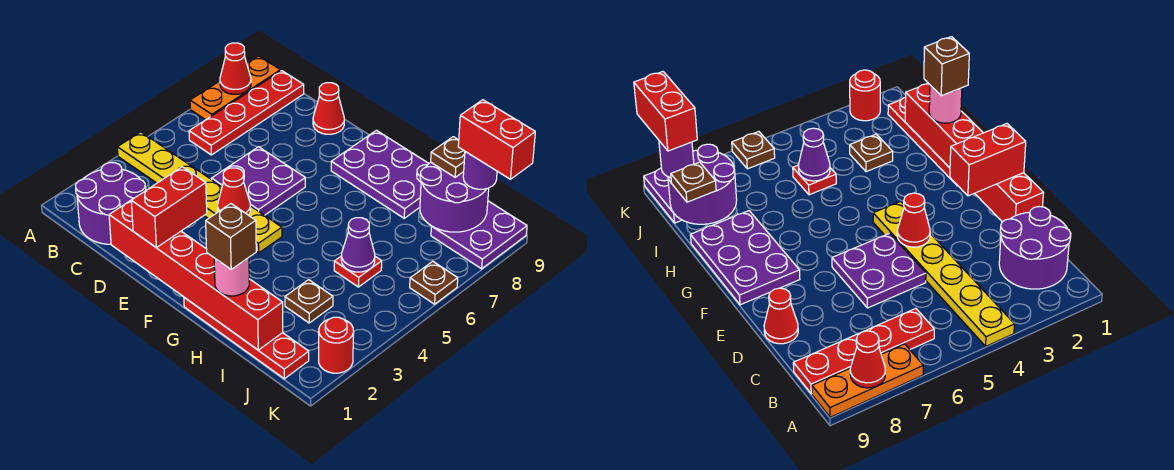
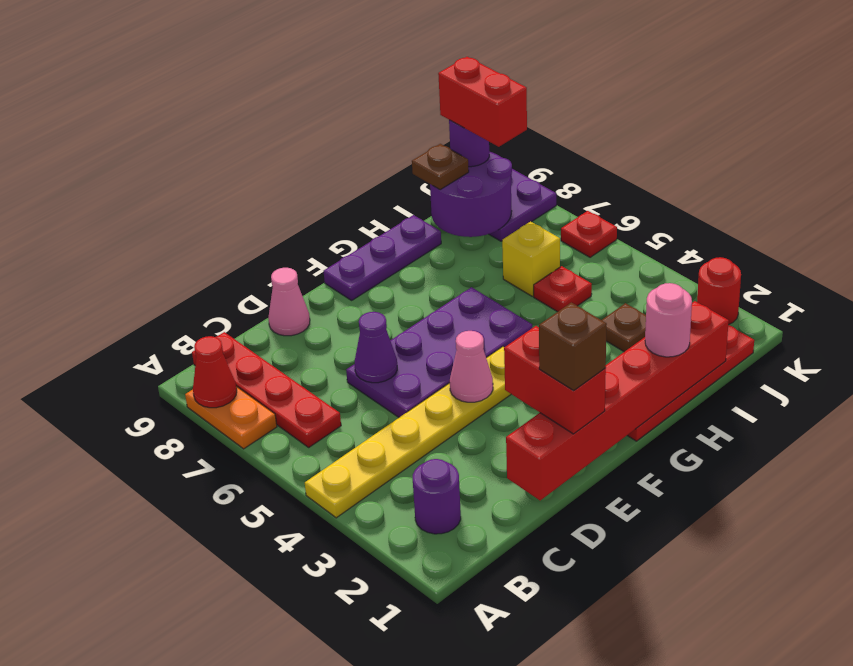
orange 1x3 plate [190,56,280,120] -> orange 1x2 plate [185,386,277,449]
purple 2x2 round brick [76,163,146,244] -> purple 1x1 round brick [413,459,461,534]
purple 2x2 plate [212,147,305,215] -> purple 2x4 plate [346,287,532,417]
red 1x1 cone [313,83,344,134] -> pink 1x1 cone [268,268,310,336]
red 1x1 cone [218,168,250,215] -> pink 1x1 cone [450,331,493,402]
purple 2x3 plate [331,130,429,218] -> purple 1x3 plate [324,215,441,300]
brown 1x1 brick [206,204,256,269] -> brown 1x1 brick moved to [539,303,607,390]
purple 1x1 cone [341,218,375,272] -> purple 1x1 cone moved to [354,312,397,383]
none -> yellow 1x1 brick [502,222,560,296]
red 1x2 brick [458,100,535,179] -> red 1x2 brick turned to [438,57,527,147]
brown 1x1 plate [410,261,458,304] -> red 1x1 plate [561,211,617,257]

